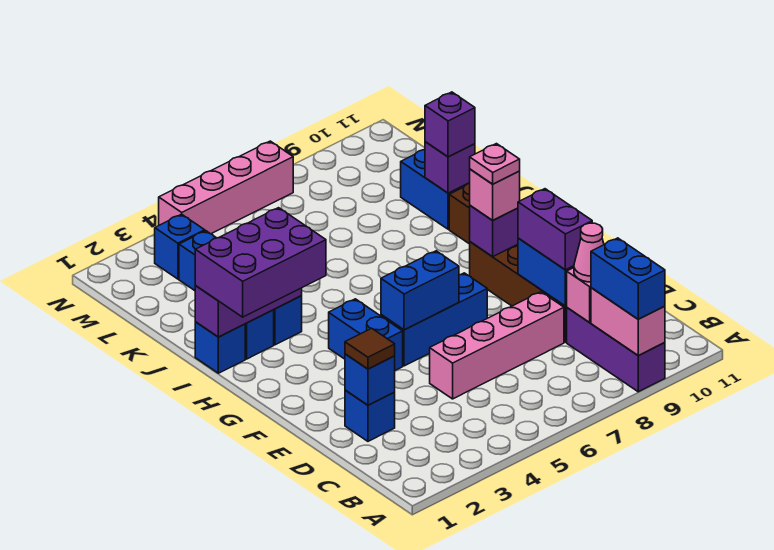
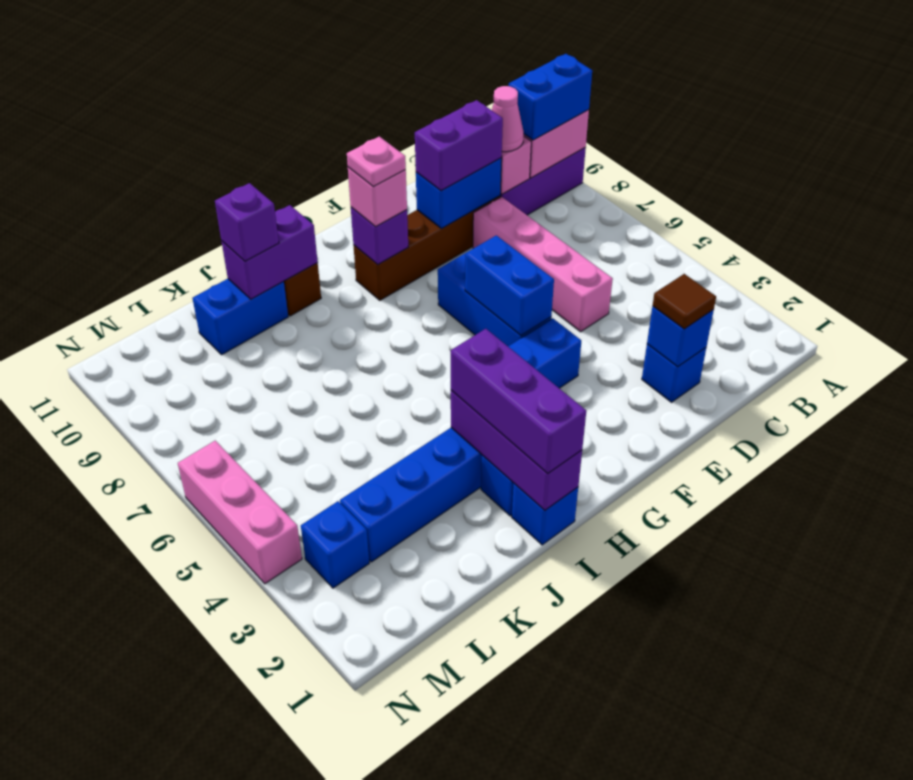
purple 2x3 brick [195,208,326,317] -> purple 1x3 brick [451,329,586,474]
purple 1x1 brick [425,142,475,193] -> purple 1x2 brick [222,205,318,299]
pink 1x4 brick [159,141,293,234] -> pink 1x3 brick [178,441,302,584]

